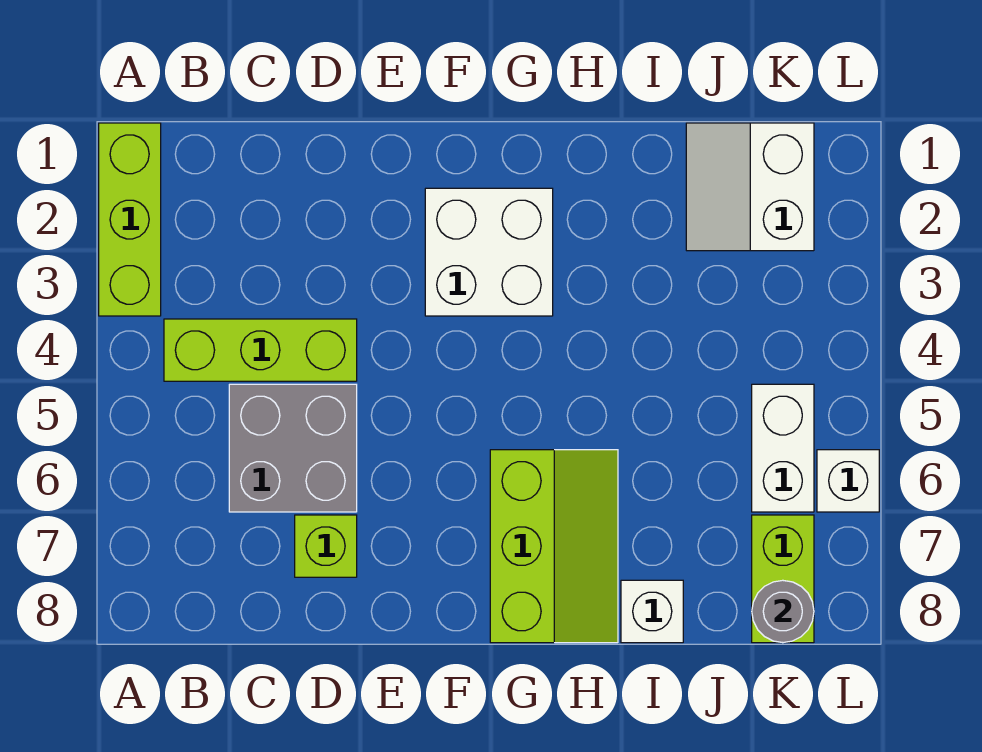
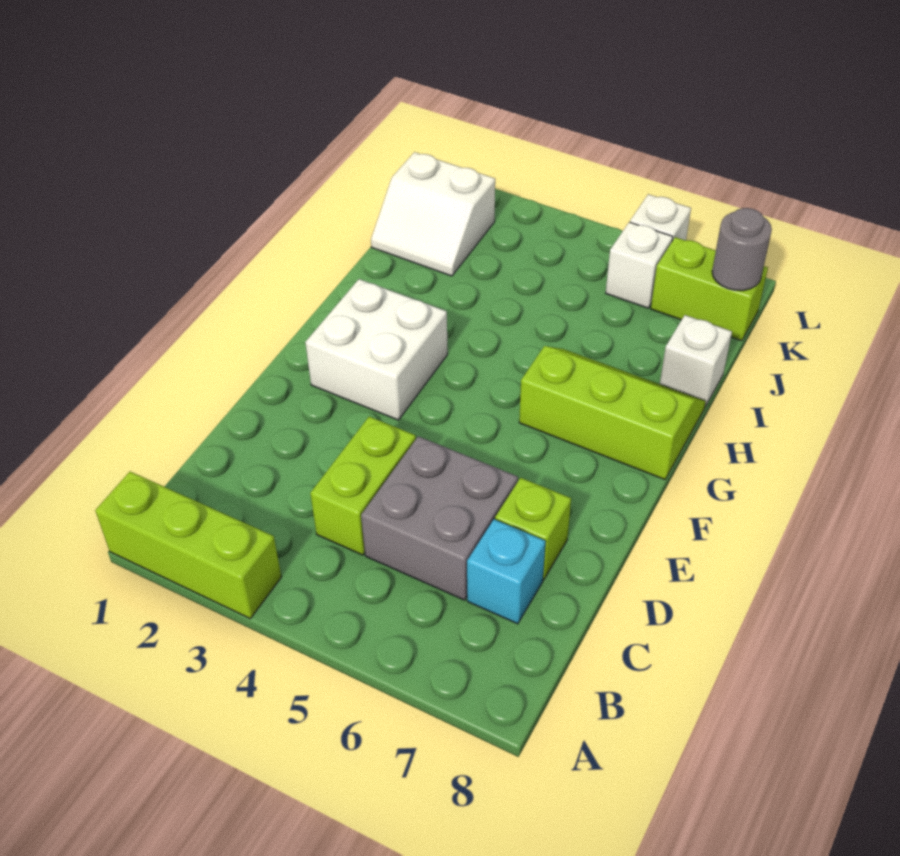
lime 1x3 brick [164,319,357,381] -> lime 1x2 brick [310,417,416,555]
none -> cyan 1x1 brick [467,519,546,624]
white 1x2 brick [752,384,814,512] -> white 1x1 brick [606,222,673,308]

